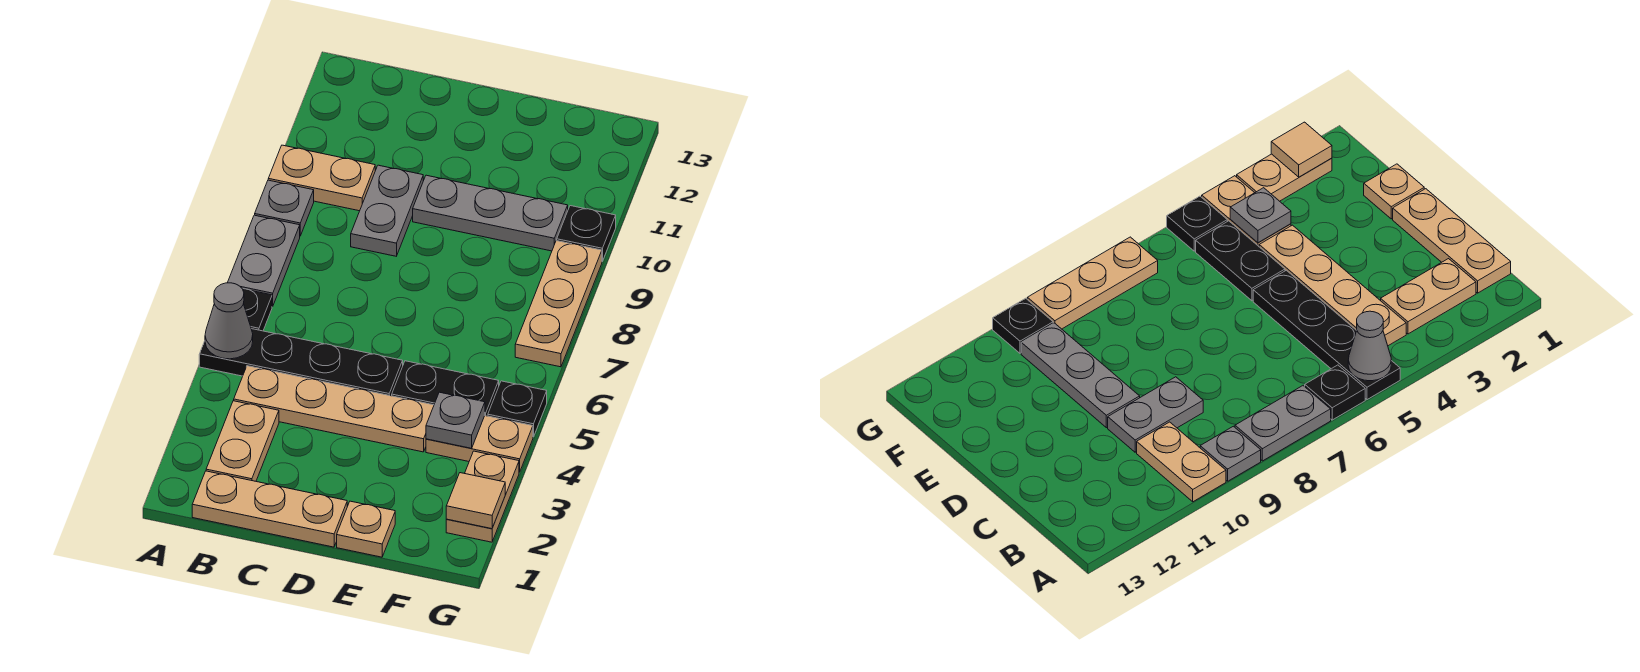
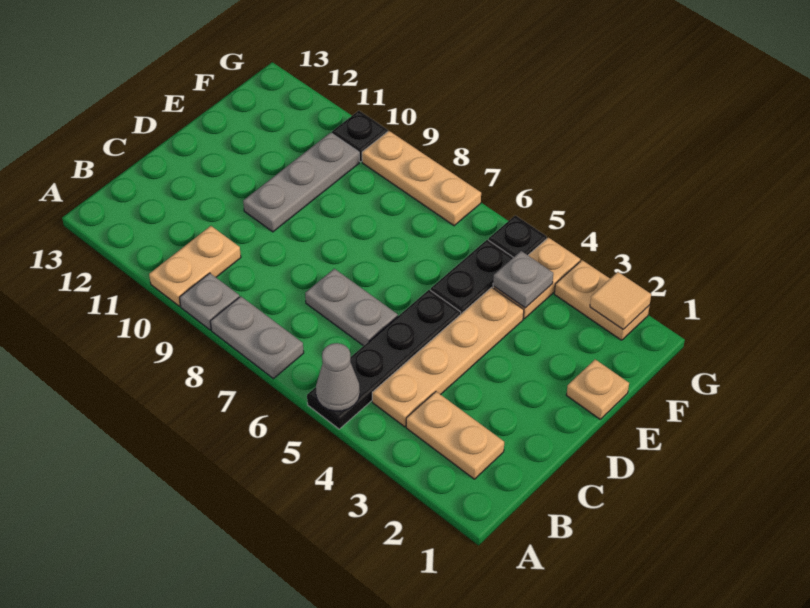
black 1x1 plate [243,289,272,331] -> none
tan 1x3 plate [192,471,347,547] -> none
grey 1x2 plate [351,165,423,256] -> grey 1x2 plate moved to [305,269,398,346]

